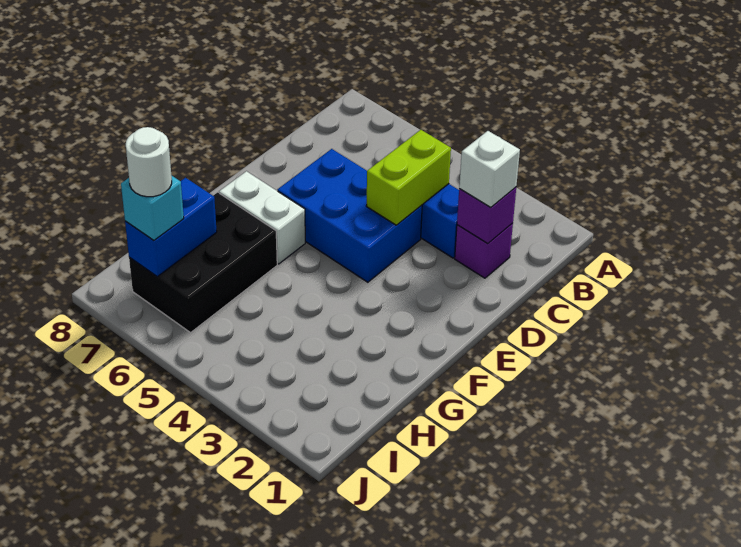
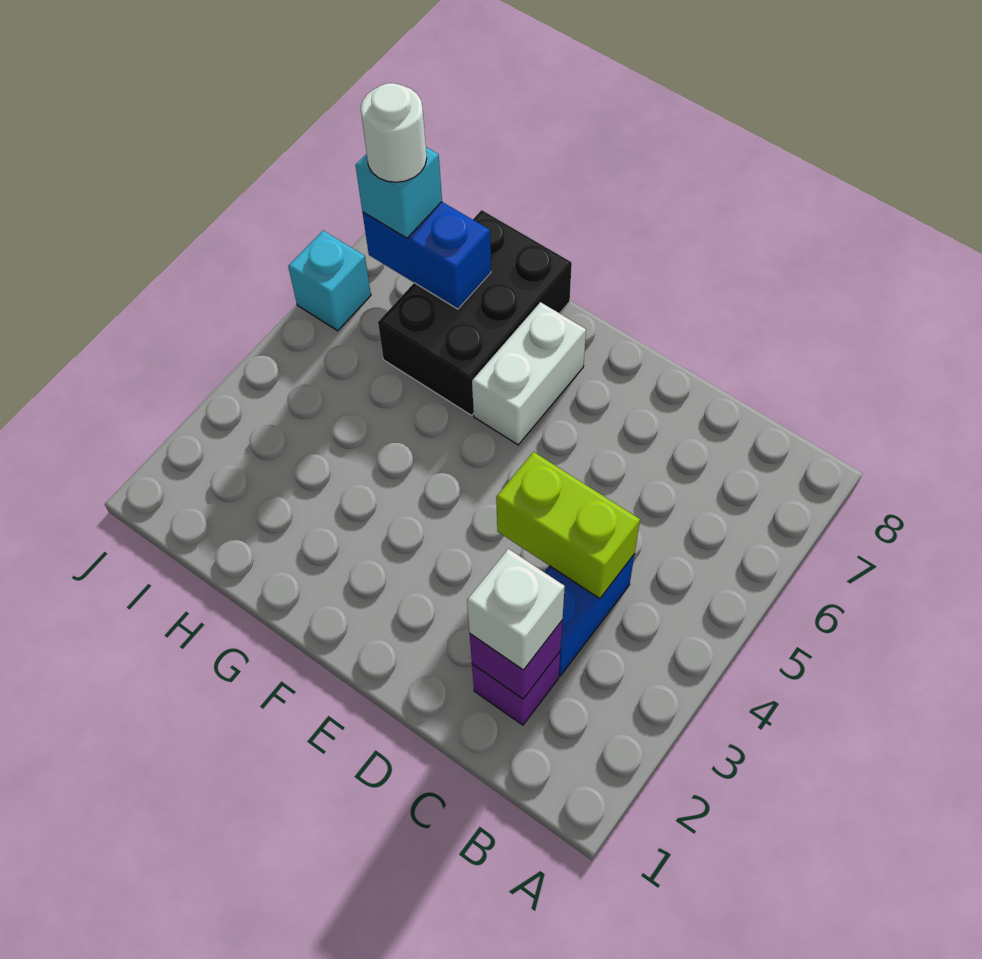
blue 2x3 brick [277,149,422,282] -> none
black 2x3 brick [129,192,277,333] -> black 2x3 brick turned to [378,210,572,415]
none -> cyan 1x1 brick [288,231,371,331]

